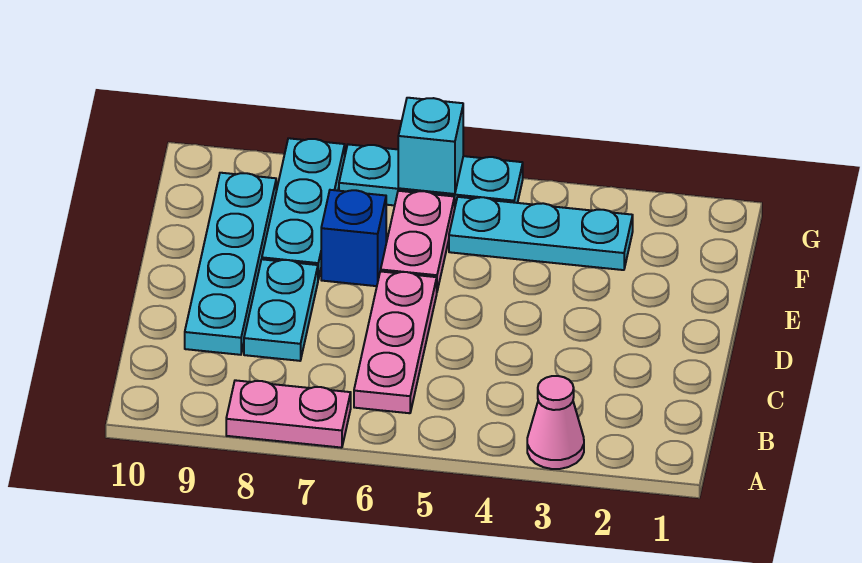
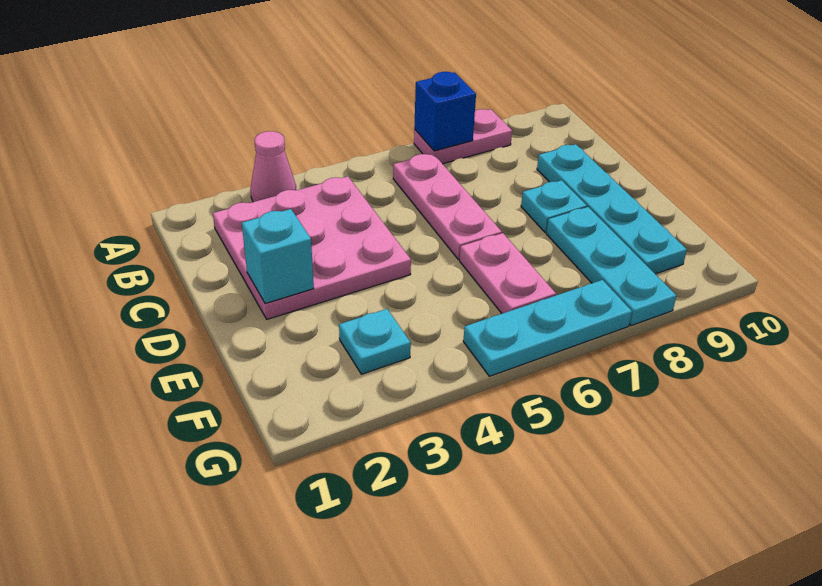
none -> pink 3x3 plate [213,176,411,319]
cyan 1x2 plate [244,259,318,361] -> cyan 1x1 plate [521,180,587,233]
blue 1x1 brick [321,190,386,286] -> blue 1x1 brick moved to [414,72,476,151]
cyan 1x3 plate [449,197,633,270] -> cyan 1x1 plate [339,309,411,374]
cyan 1x1 brick [398,98,463,194] -> cyan 1x1 brick moved to [242,209,314,304]

